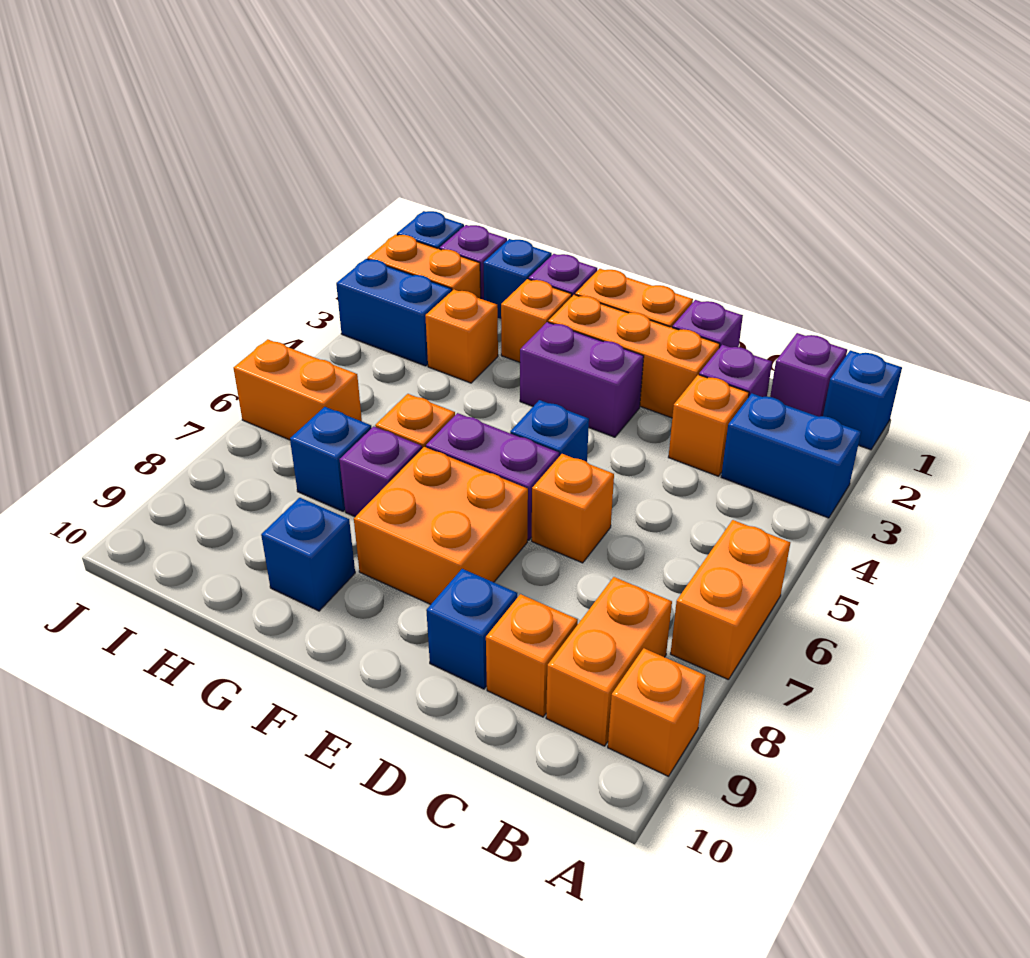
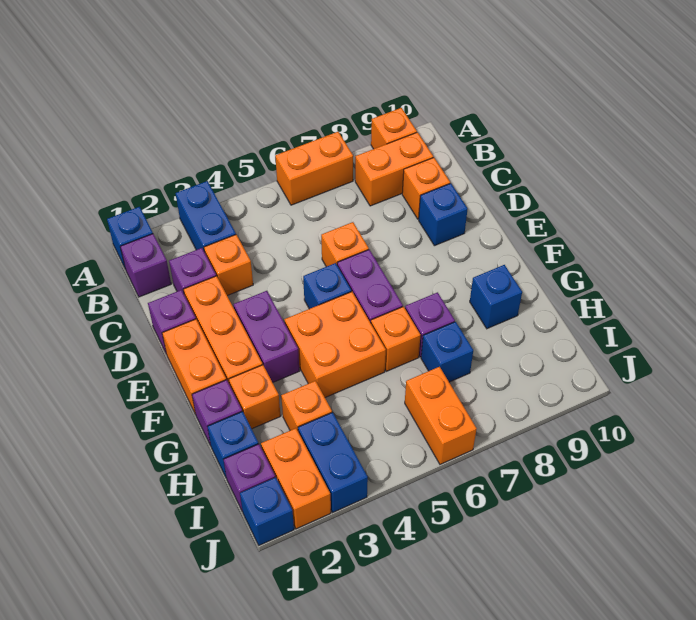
orange 2x2 brick [354,447,528,604] -> orange 2x2 brick moved to [284,292,386,397]

